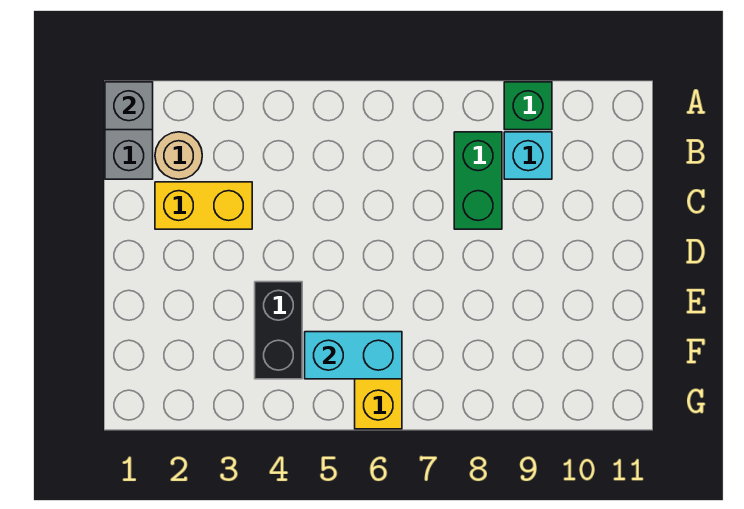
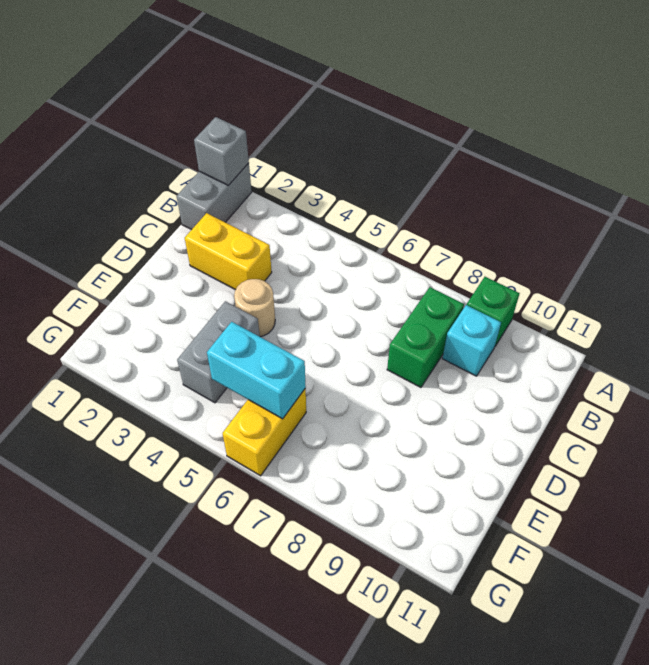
tan 1x1 round brick [155,132,202,179] -> tan 1x1 round brick moved to [234,279,275,337]
black 1x2 brick [255,282,302,379] -> grey 1x2 brick [177,301,260,403]

